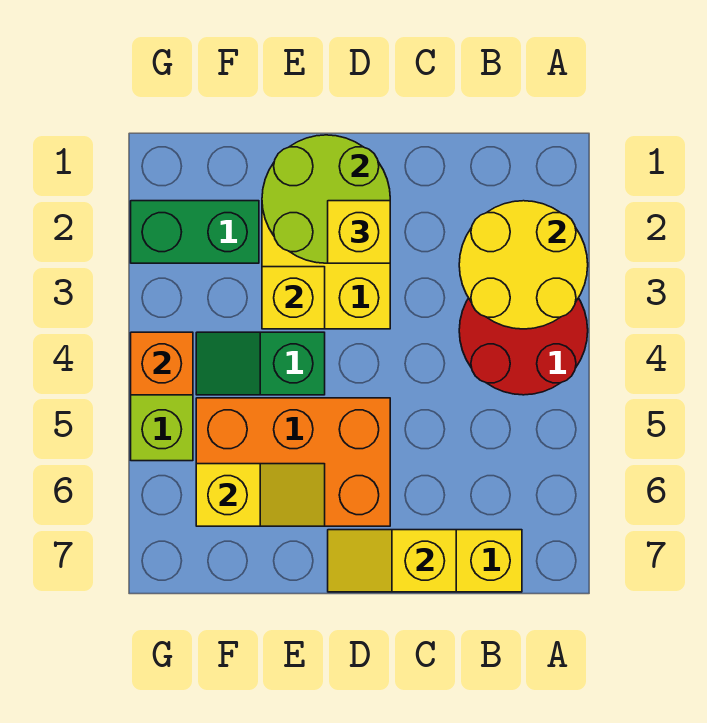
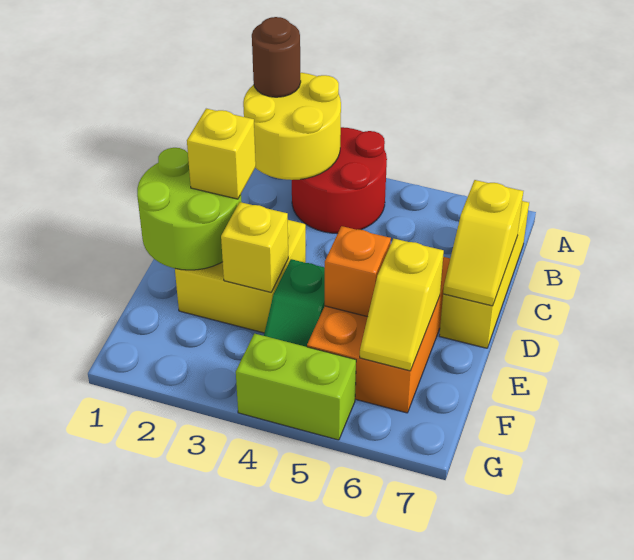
none -> brown 1x1 round brick [252,17,301,97]
yellow 1x2 slope [196,464,325,526] -> yellow 1x2 slope turned to [360,239,444,371]
green 1x2 brick [131,201,259,263] -> none
orange 1x1 brick [131,332,193,395] -> orange 1x1 brick moved to [325,226,391,317]

